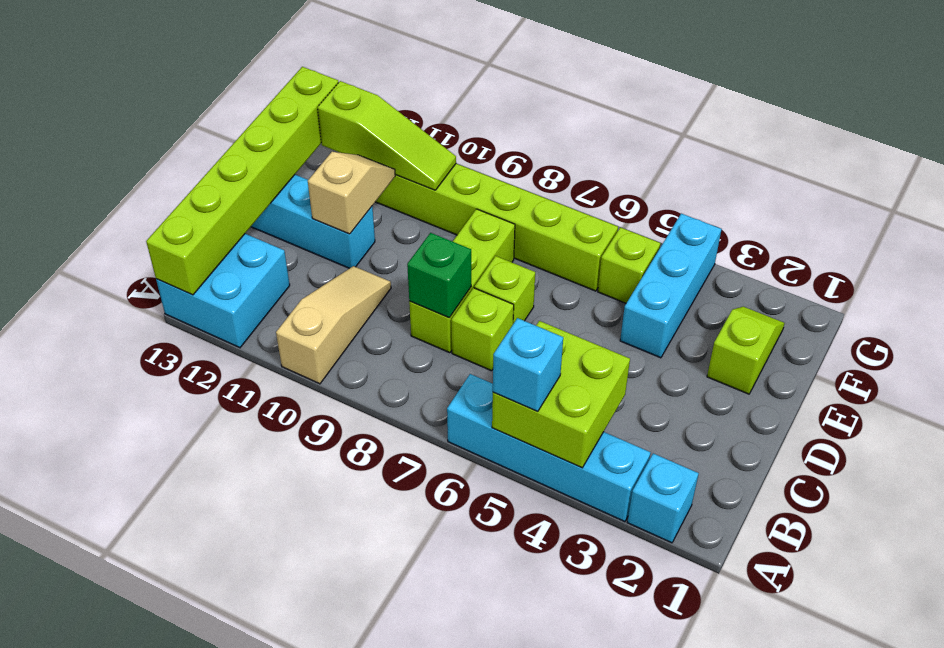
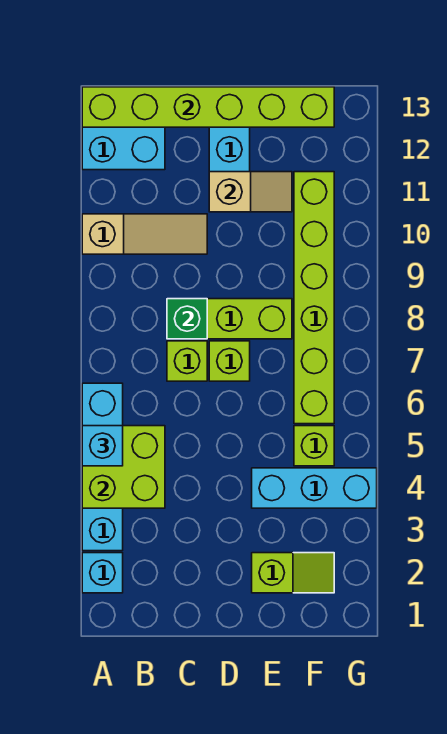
lime 1x3 slope [318,81,456,190] -> none

